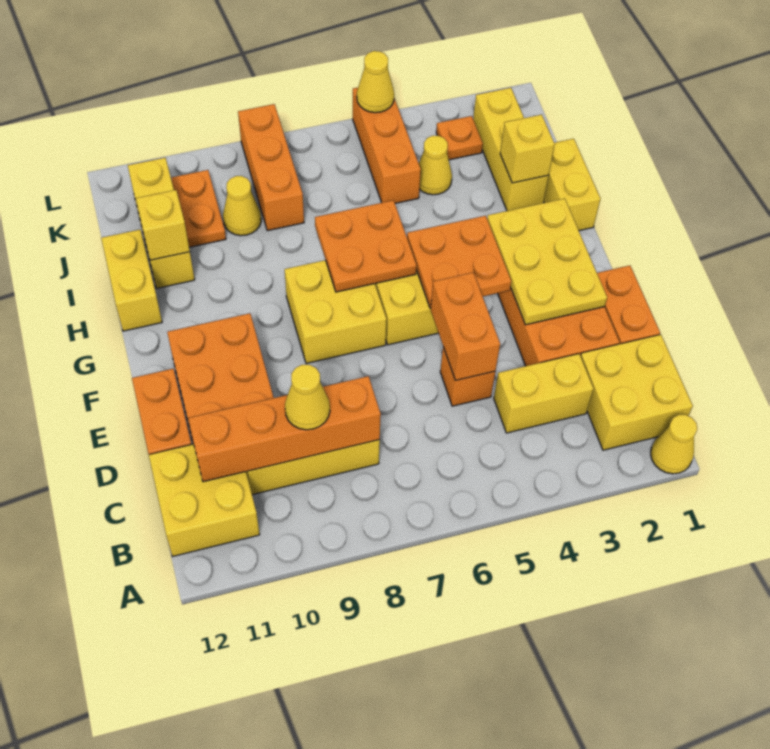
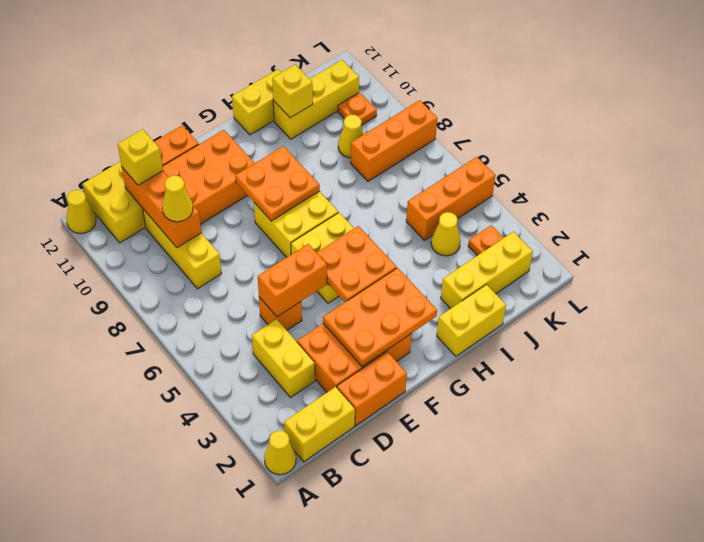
yellow 2x2 brick [581,335,693,450] -> yellow 1x2 brick [284,387,355,462]
orange 1x4 brick [188,376,381,482] -> orange 1x3 brick [122,167,201,248]
yellow 2x3 plate [487,199,607,325] -> orange 2x3 plate [323,268,437,367]
orange 2x2 plate [315,200,417,292] -> orange 2x2 plate moved to [235,146,320,221]
yellow 1x1 brick [500,115,555,183] -> yellow 1x1 brick moved to [118,129,163,185]
orange 1x2 plate [171,170,226,247] -> orange 1x1 plate [338,92,377,126]
yellow 1x1 cone [357,51,394,113] -> yellow 1x1 cone moved to [66,190,96,234]

